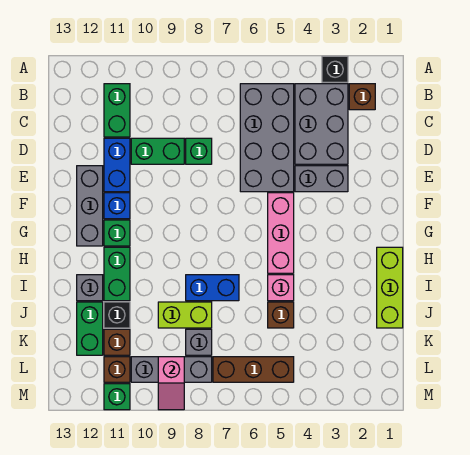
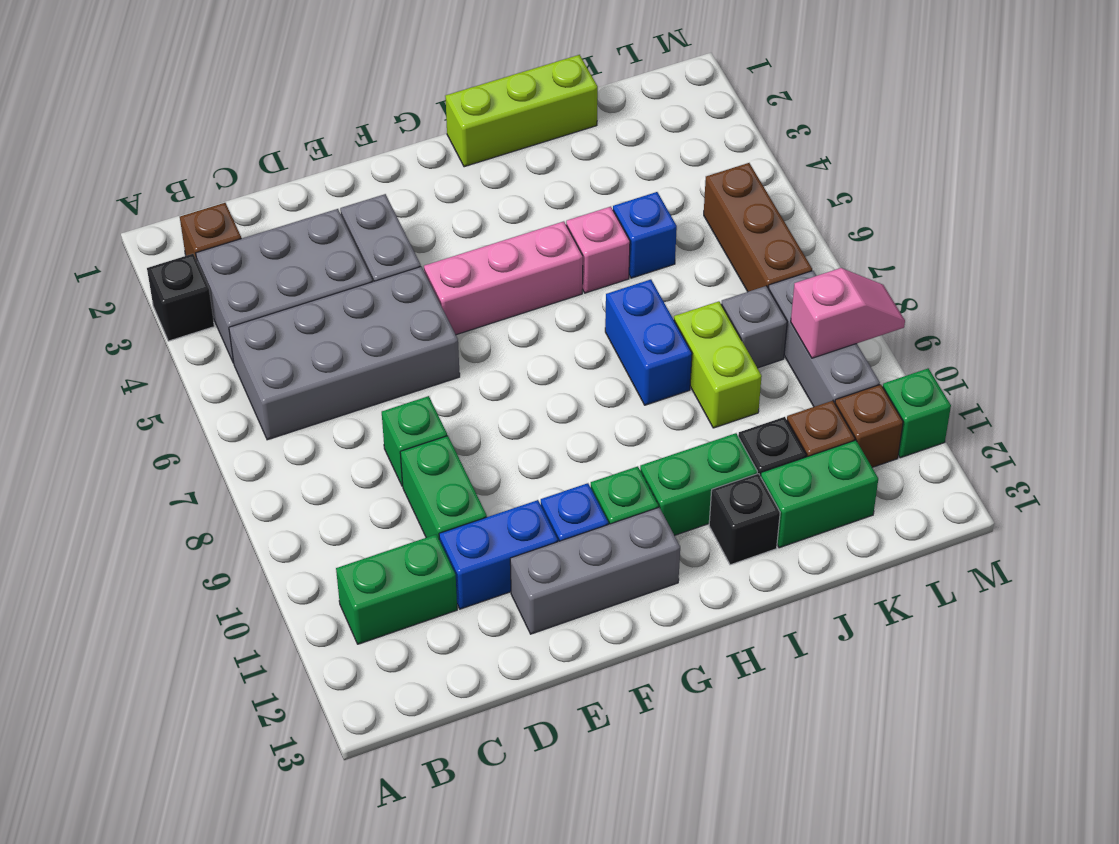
grey 1x1 brick [77,275,103,301] -> black 1x1 brick [709,473,780,565]
brown 1x1 brick [268,302,294,328] -> blue 1x1 brick [613,192,677,278]

